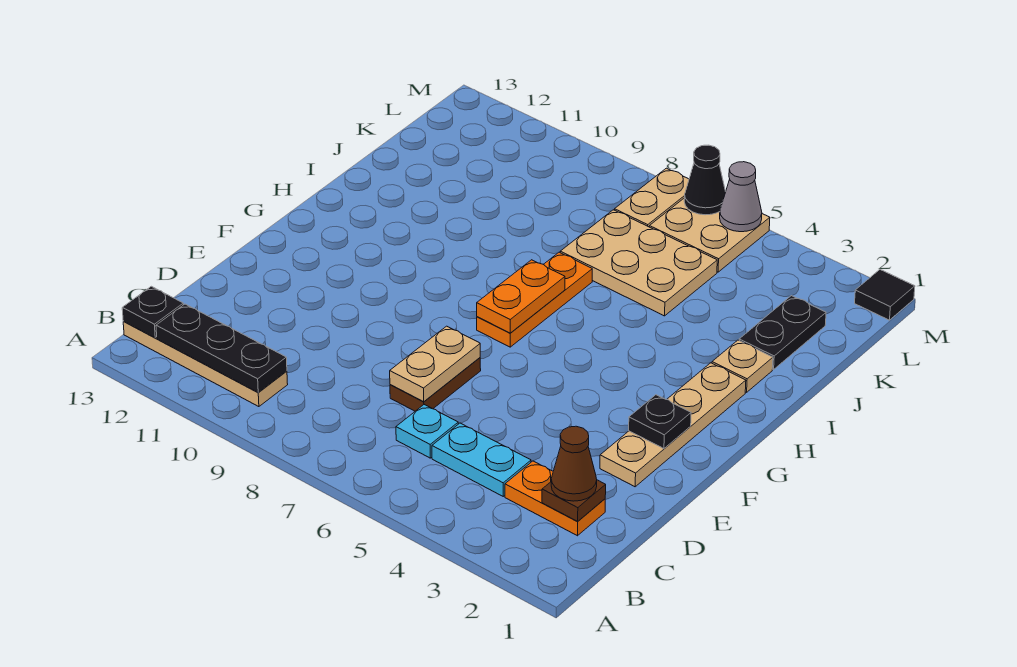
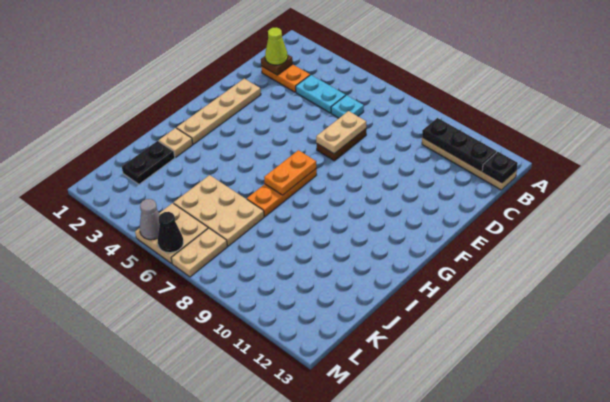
brown 1x1 cone [551,426,597,501] -> lime 1x1 cone [265,27,288,65]
black 1x1 plate [629,395,691,449] -> none
black 1x1 tile [855,270,915,320] -> none

